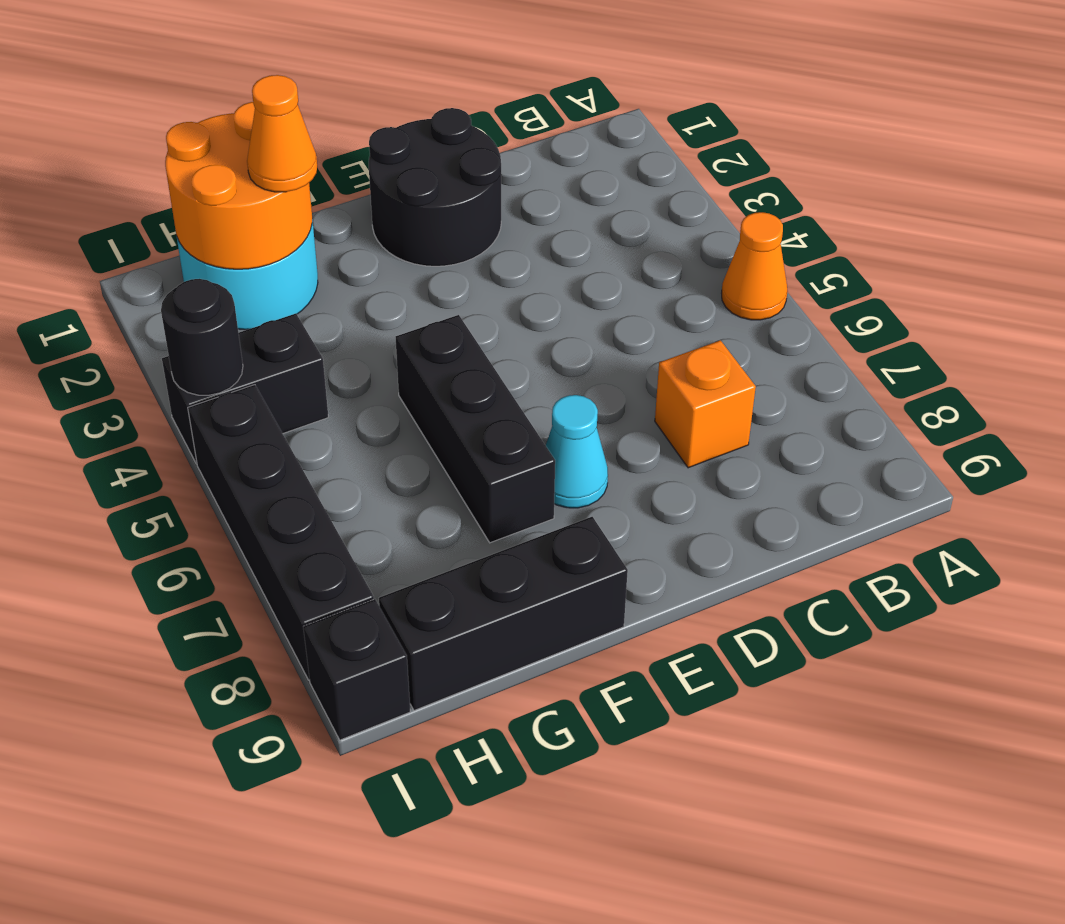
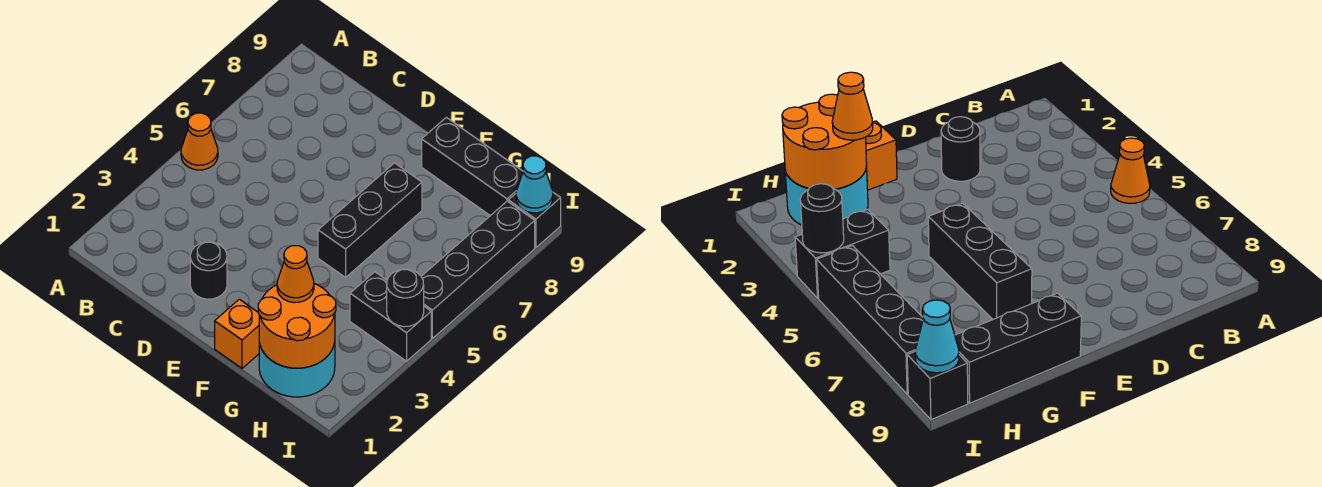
orange 1x1 brick [655,340,756,468] -> orange 1x1 brick moved to [215,299,259,368]
black 2x2 round brick [369,108,501,266] -> black 1x1 round brick [190,242,227,299]
cyan 1x1 cone [546,395,608,508] -> cyan 1x1 cone moved to [516,156,553,213]

